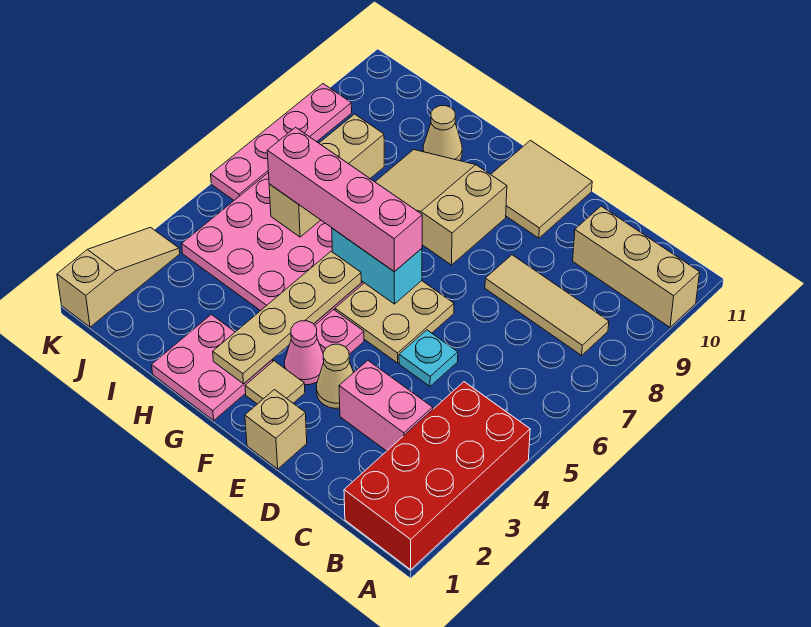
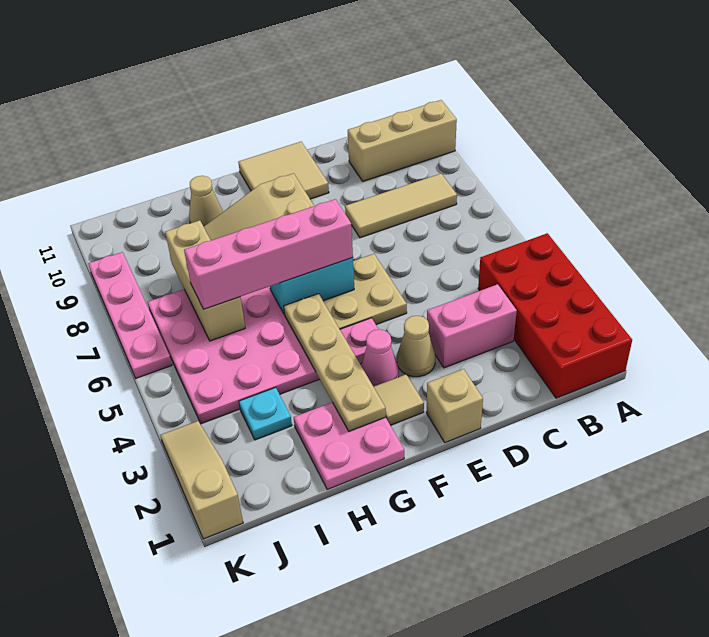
cyan 1x1 plate [399,330,458,386] -> cyan 1x1 plate moved to [239,387,292,440]

